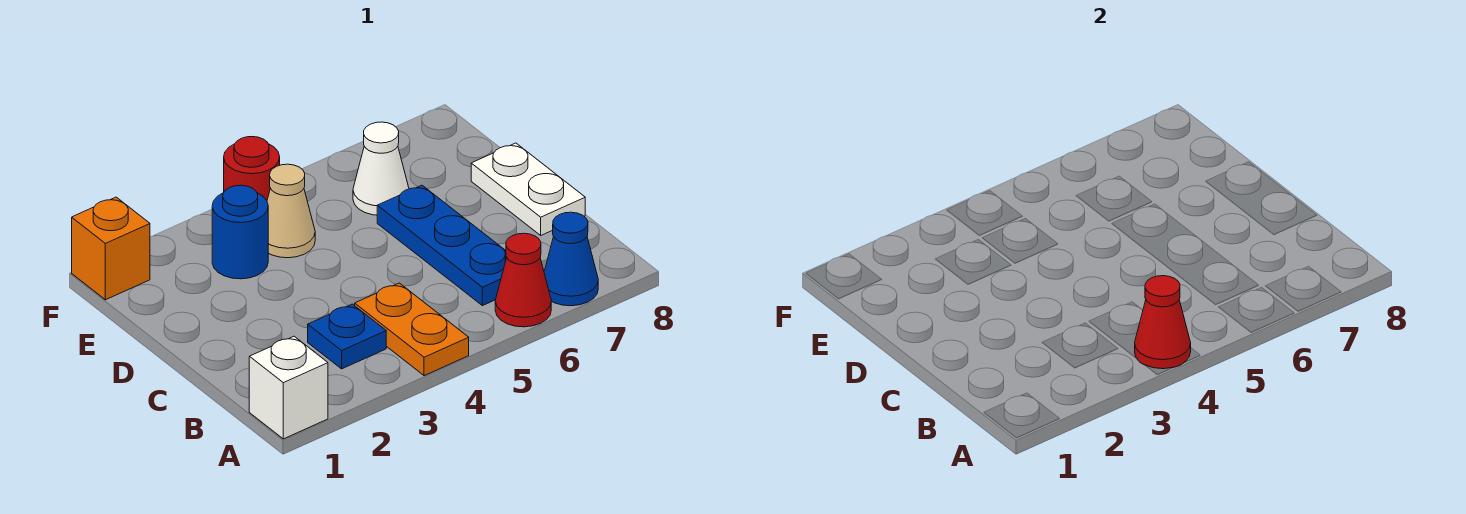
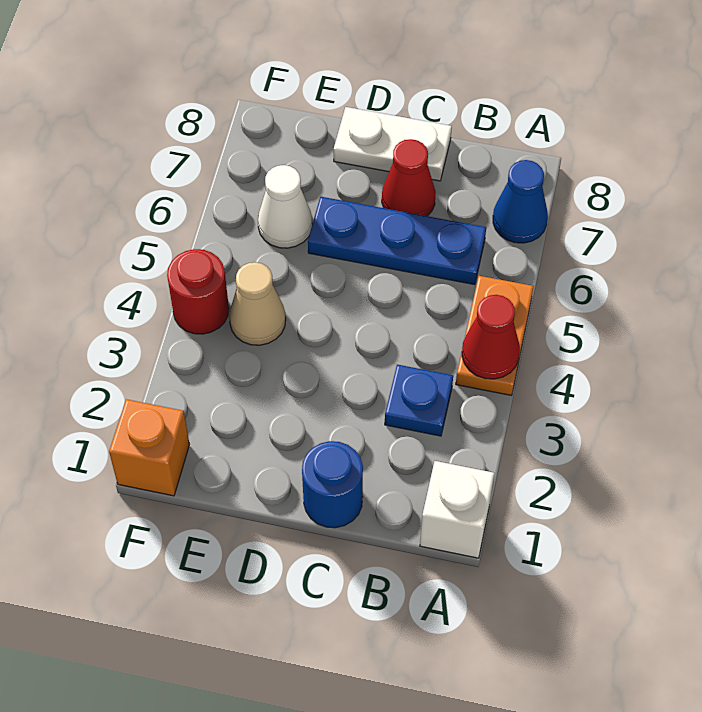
orange 1x2 plate [355,283,469,376] -> orange 1x2 plate turned to [456,276,534,395]
red 1x1 cone [495,233,551,327] -> red 1x1 cone moved to [382,139,436,216]
blue 1x1 round brick [212,185,268,279] -> blue 1x1 round brick moved to [302,441,363,528]

